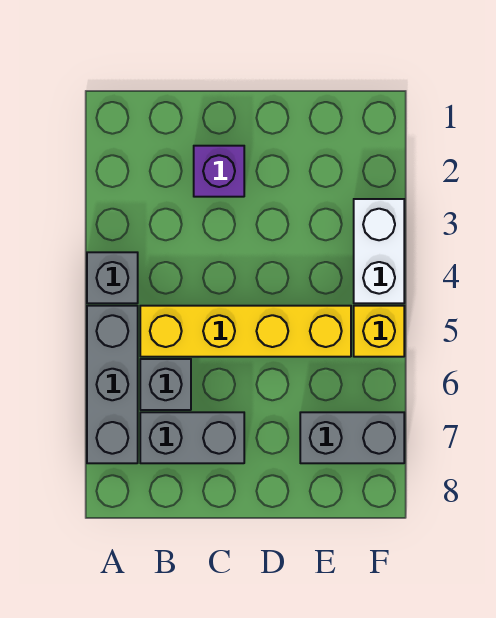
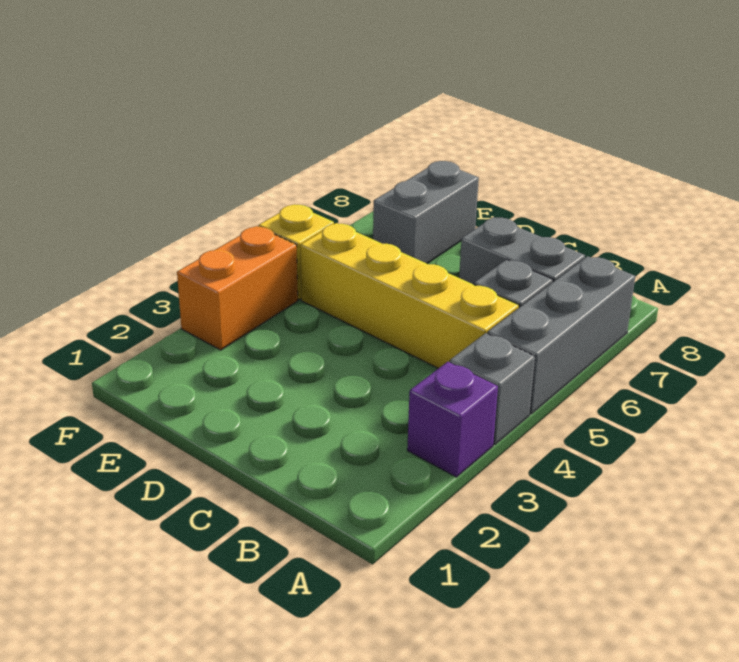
purple 1x1 brick [194,146,244,197] -> purple 1x1 brick moved to [407,362,498,477]
grey 1x2 brick [300,412,404,463] -> grey 1x2 brick turned to [373,161,479,263]
white 1x2 brick [354,199,404,303] -> orange 1x2 brick [177,226,298,350]

